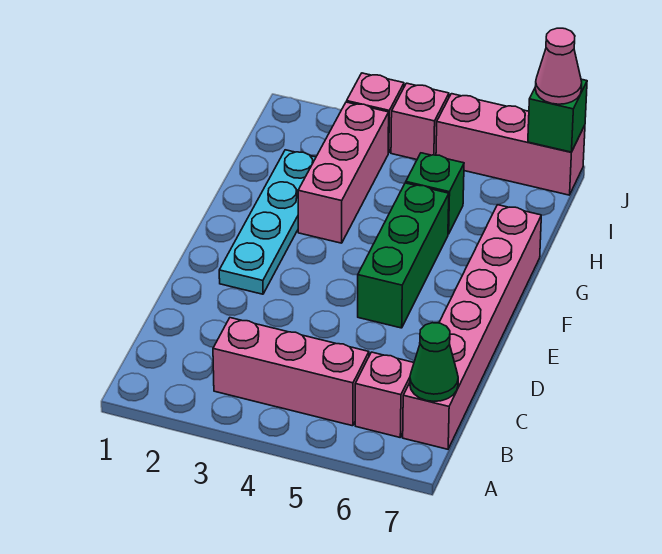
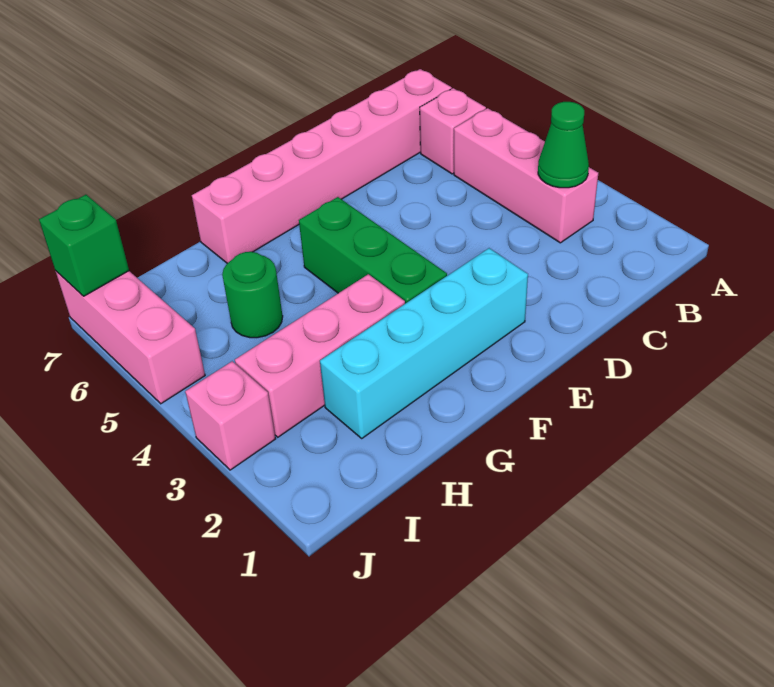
green 1x1 cone [410,323,458,401] -> green 1x1 cone moved to [538,102,589,188]
cyan 1x4 plate [219,150,316,294] -> cyan 1x4 brick [320,248,528,438]
green 1x3 brick [358,183,449,328] -> green 1x3 brick turned to [299,197,447,304]
green 1x1 brick [406,153,464,234] -> green 1x1 round brick [222,252,283,338]
pink 1x1 brick [391,83,449,160] -> none
pink 1x1 cone [535,28,582,104] -> none

